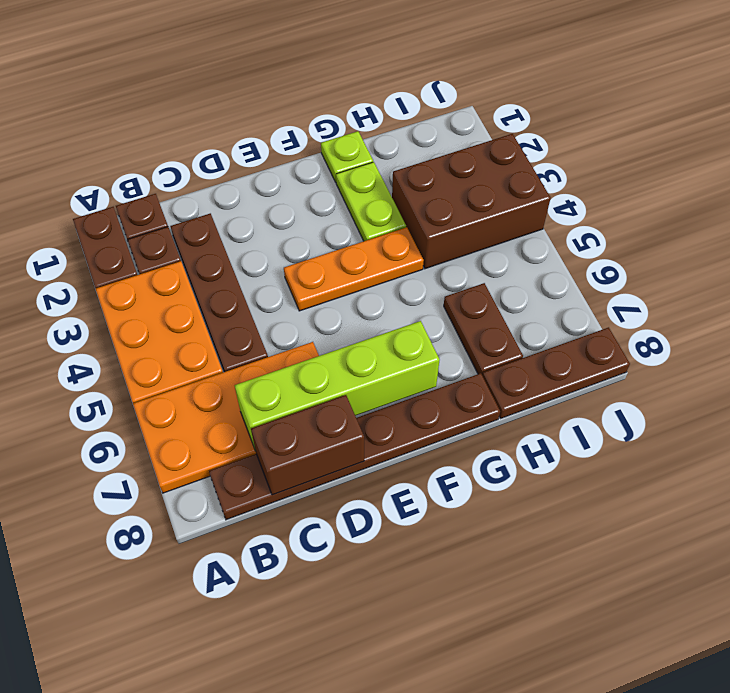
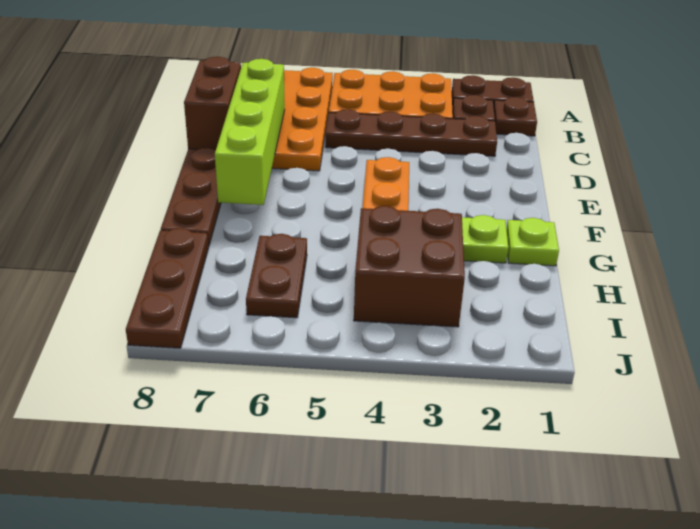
brown 2x3 brick [392,134,551,269] -> brown 2x2 brick [354,206,465,327]
brown 1x2 plate [444,283,523,375] -> brown 1x2 plate turned to [246,234,307,318]

